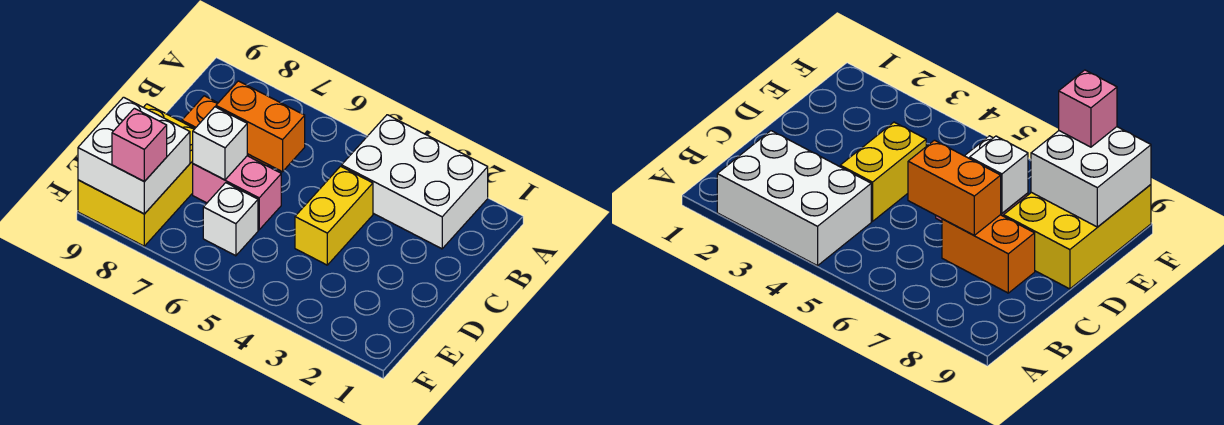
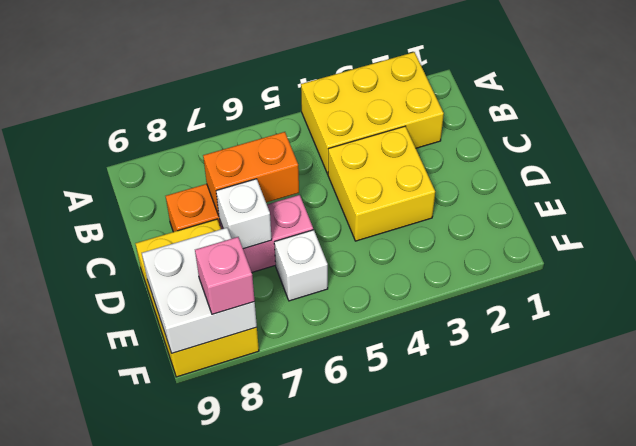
white 2x3 brick [342,115,488,249] -> yellow 2x3 brick [301,52,444,174]
yellow 1x2 brick [295,166,373,265] -> yellow 2x2 brick [328,126,435,241]

